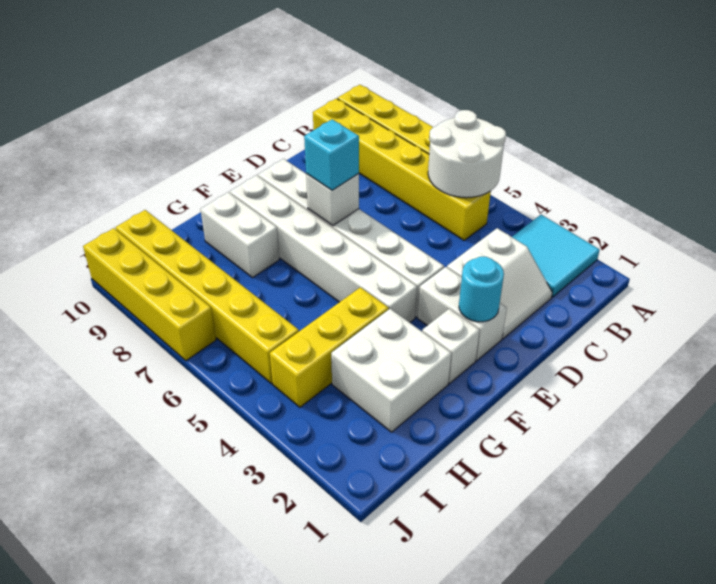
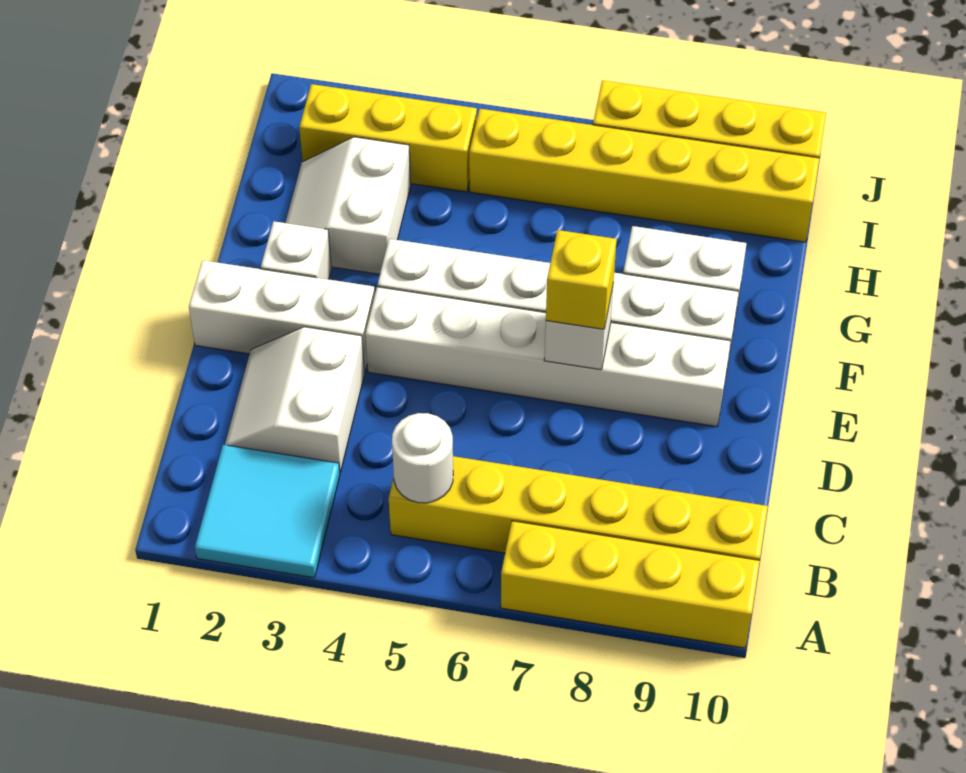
white 2x2 round brick [428,110,506,198] -> white 1x1 round brick [392,413,453,503]
white 1x2 brick [418,267,507,361] -> white 1x3 brick [189,260,375,372]
cyan 1x1 round brick [459,257,504,322] -> none
cyan 1x1 brick [304,119,359,190] -> yellow 1x1 brick [546,230,617,329]
white 2x2 brick [331,309,451,432] -> white 2x2 slope [285,137,411,274]
yellow 1x3 brick [270,287,389,407] -> yellow 1x3 brick turned to [299,84,477,192]

